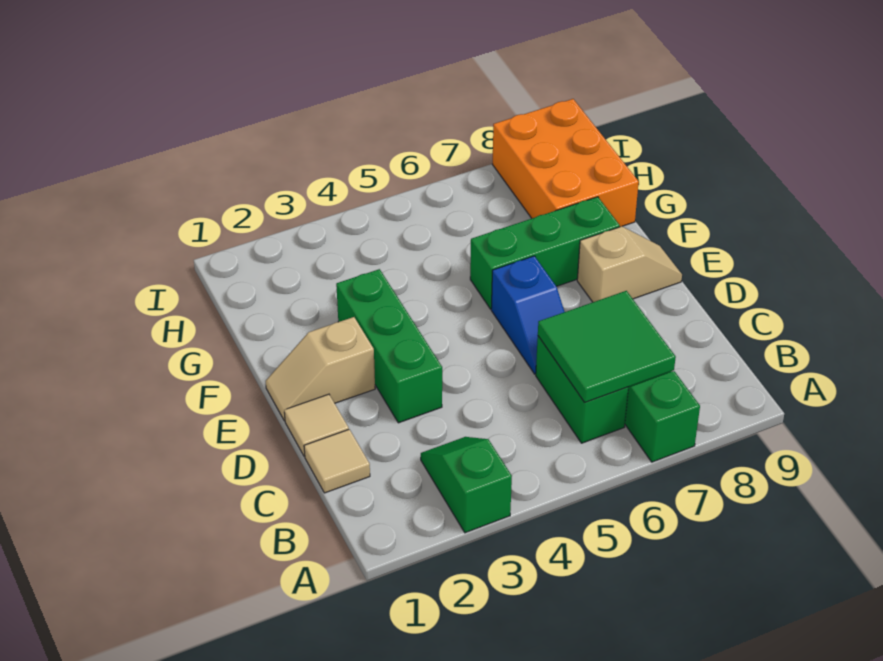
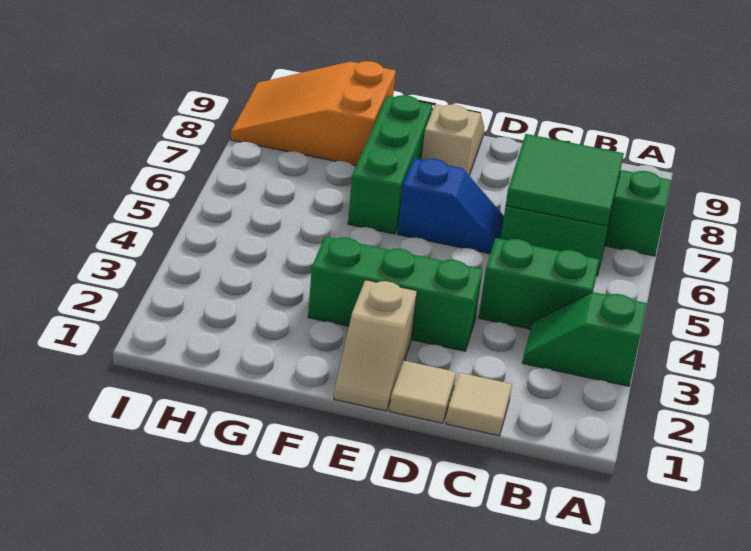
none -> green 1x2 brick [479,238,599,329]
orange 2x3 brick [492,99,639,227] -> orange 2x3 slope [231,61,396,165]

